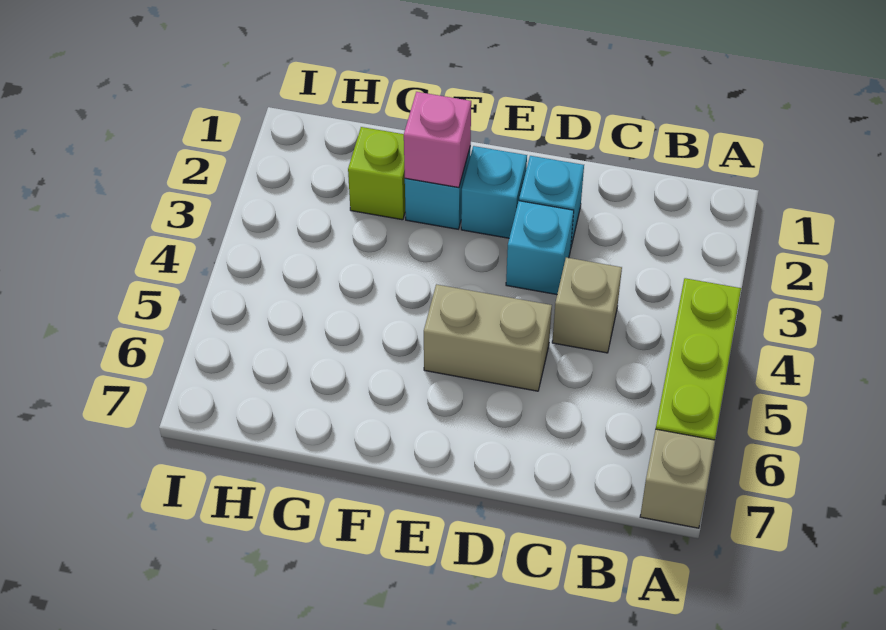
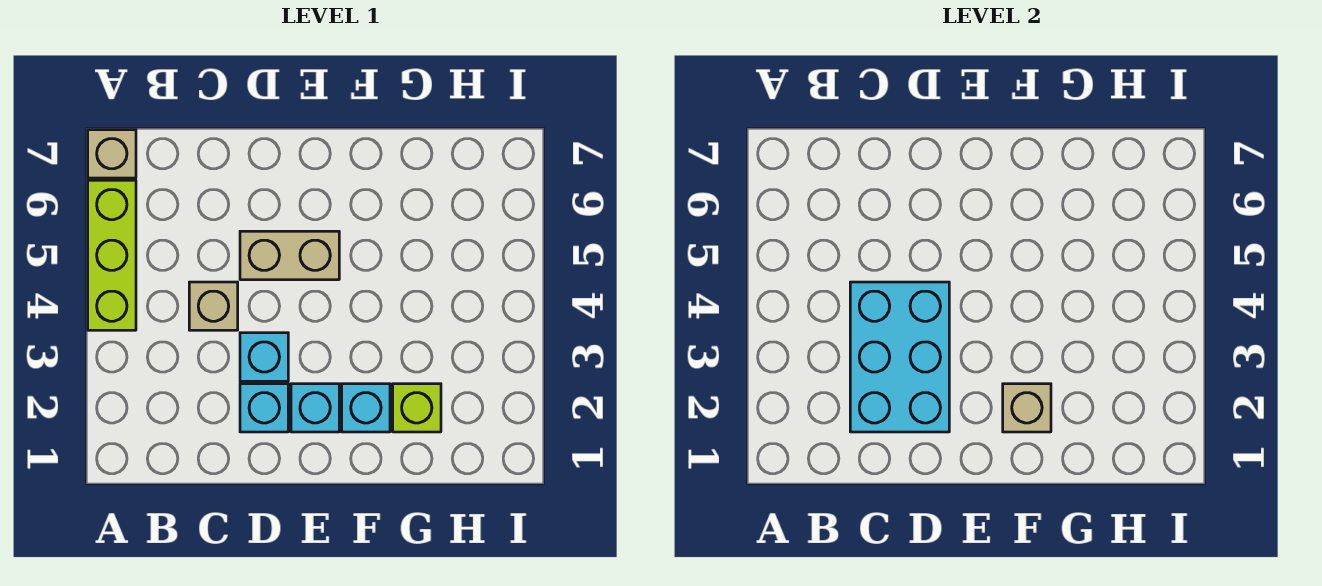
none -> cyan 2x3 brick [850,282,949,432]
pink 1x1 brick [404,92,471,188] -> tan 1x1 brick [1003,384,1051,432]

